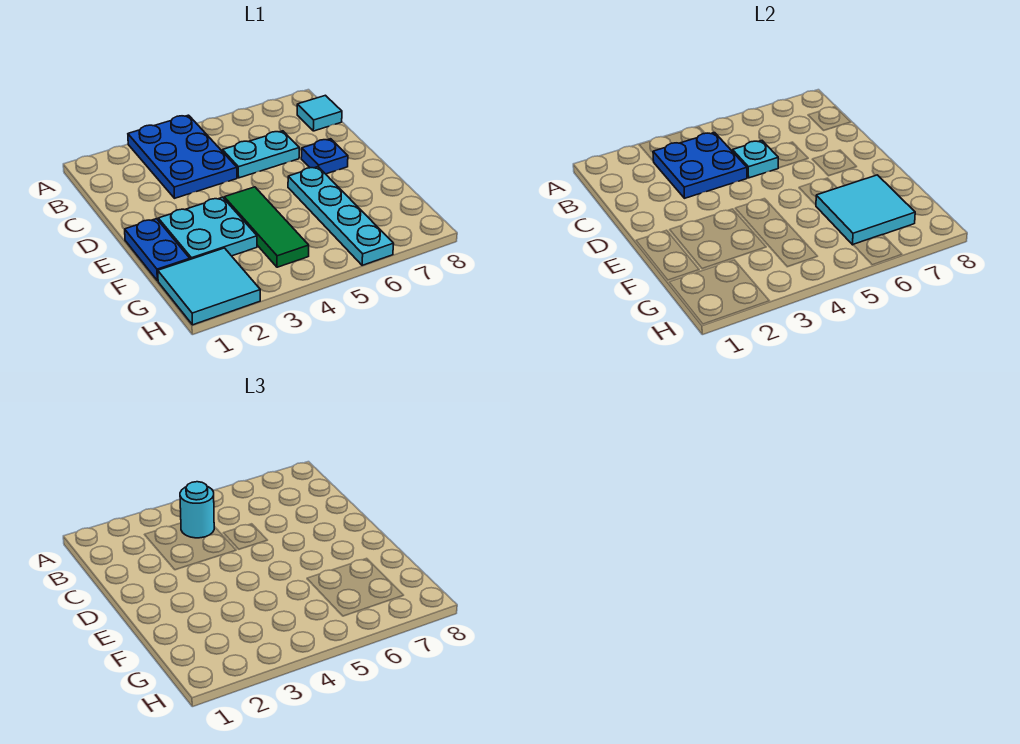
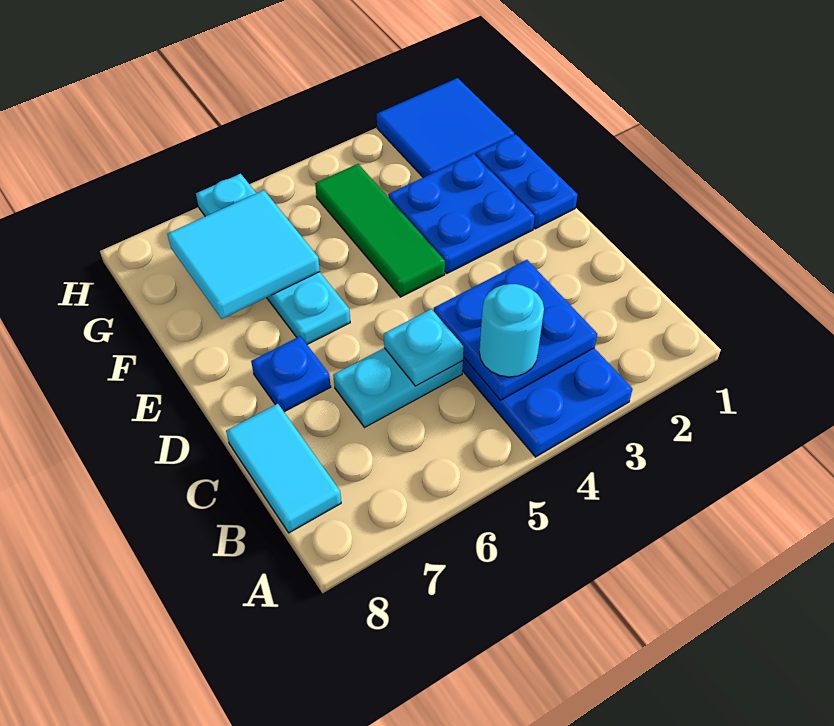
cyan 1x1 tile [297,95,342,131] -> cyan 1x2 tile [226,404,341,533]
cyan 2x2 plate [158,197,257,259] -> blue 2x2 plate [388,154,535,273]
cyan 2x2 tile [158,248,260,325] -> blue 2x2 tile [377,78,514,178]

